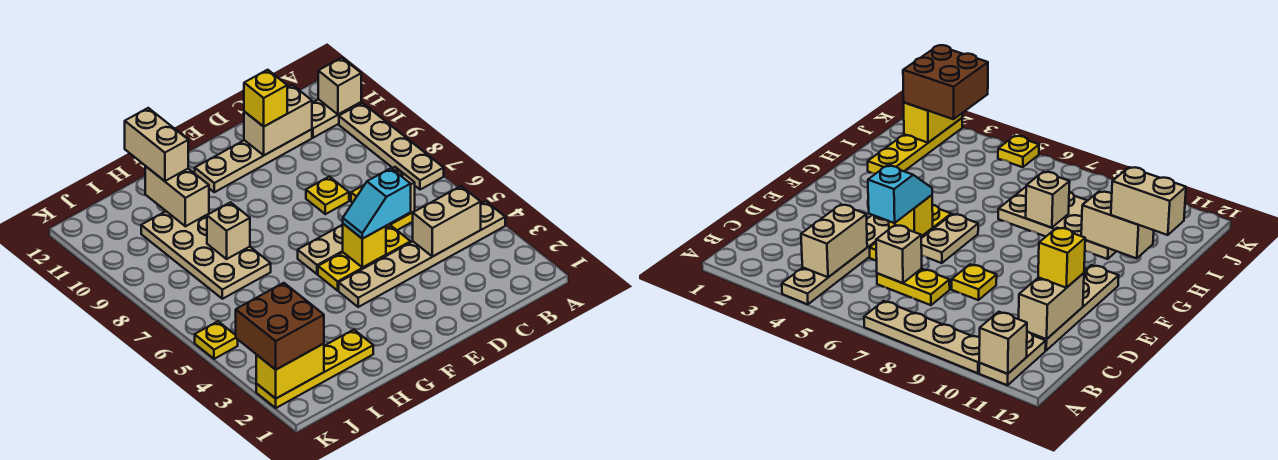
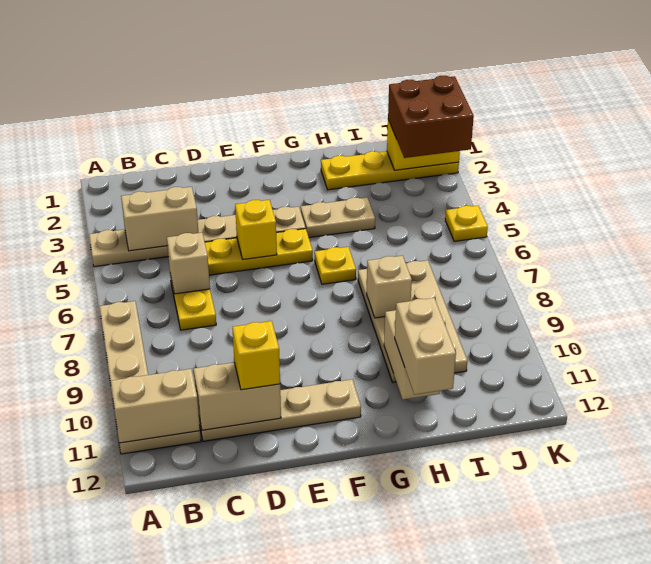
tan 1x1 brick [318,58,361,114] -> tan 1x2 brick [111,369,200,443]
cyan 1x2 slope [343,168,411,239] -> none
yellow 1x1 plate [306,177,349,214] -> yellow 1x1 plate moved to [315,247,356,284]
tan 1x2 plate [298,225,343,274] -> tan 1x2 plate moved to [301,198,375,238]

